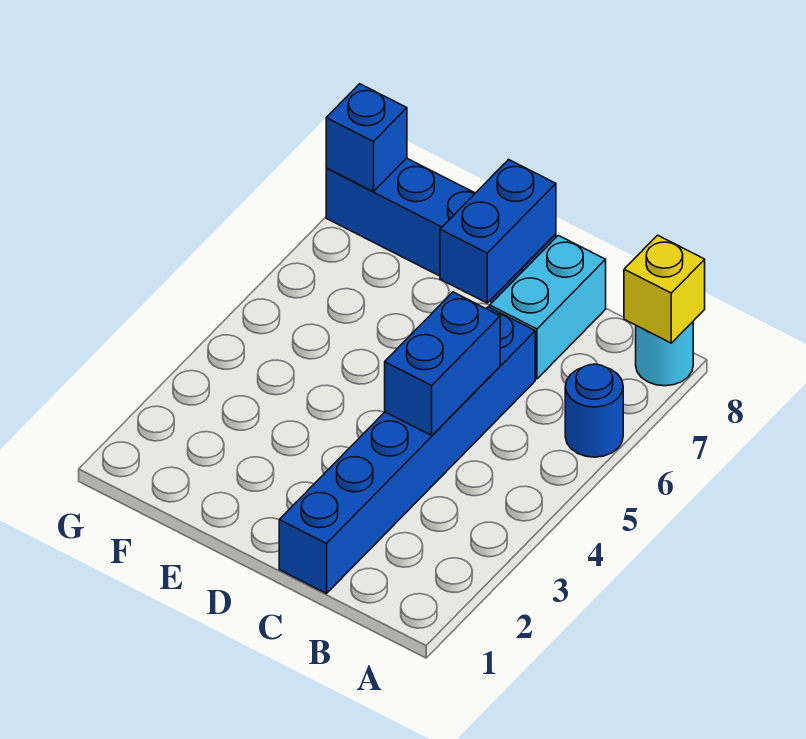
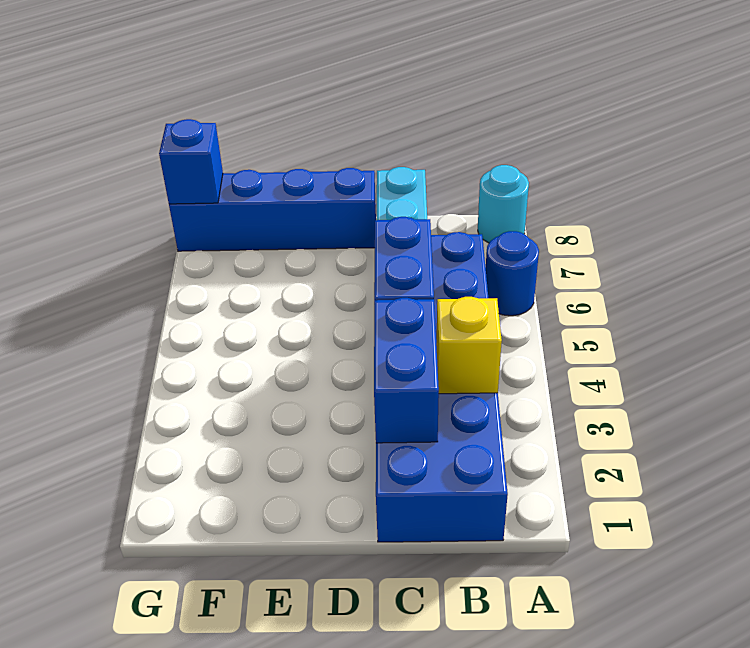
yellow 1x1 brick [624,235,705,343] -> yellow 1x1 brick moved to [436,297,502,394]
blue 1x6 brick [279,307,535,594] -> blue 2x6 brick [376,232,508,542]
blue 1x2 brick [440,160,556,303] -> blue 1x2 brick moved to [374,298,439,443]

